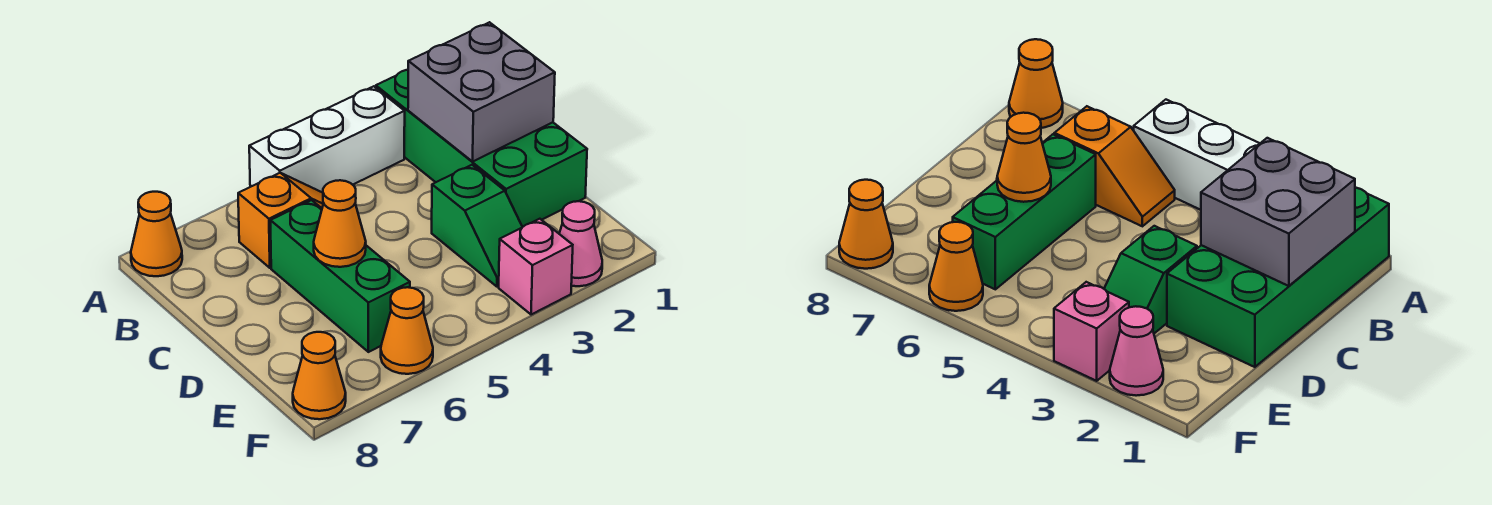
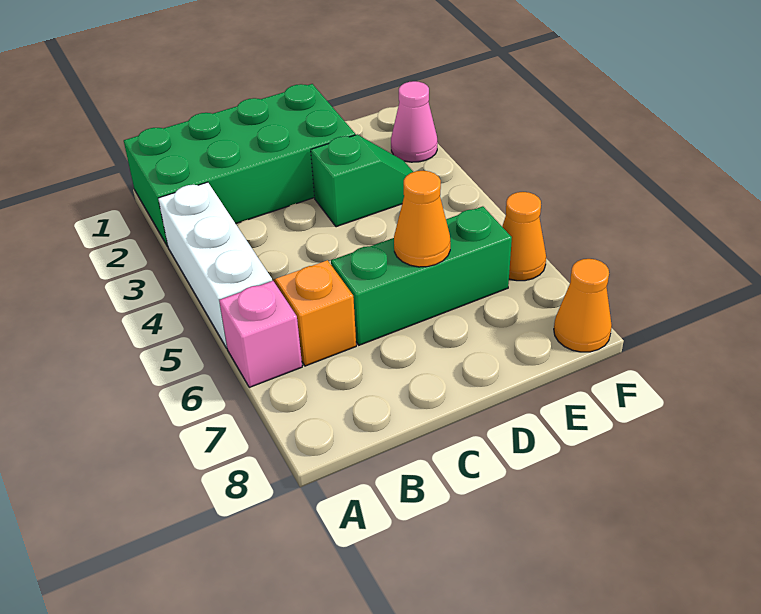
orange 1x1 cone [131,192,182,276] -> none
grey 2x2 brick [408,22,555,162] -> none
pink 1x1 brick [499,219,573,315] -> pink 1x1 brick moved to [219,281,302,387]

